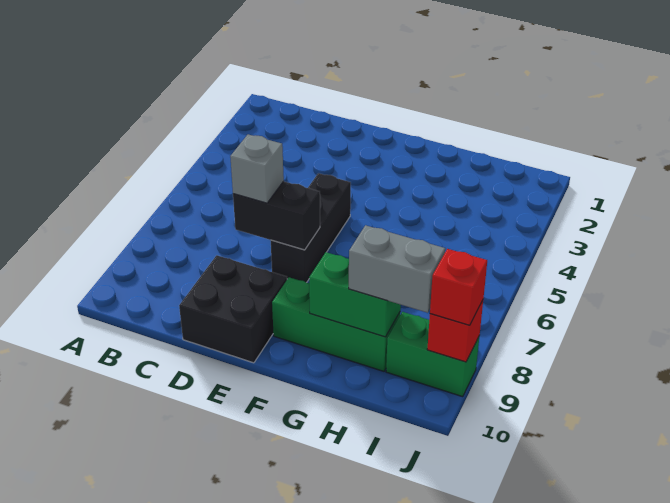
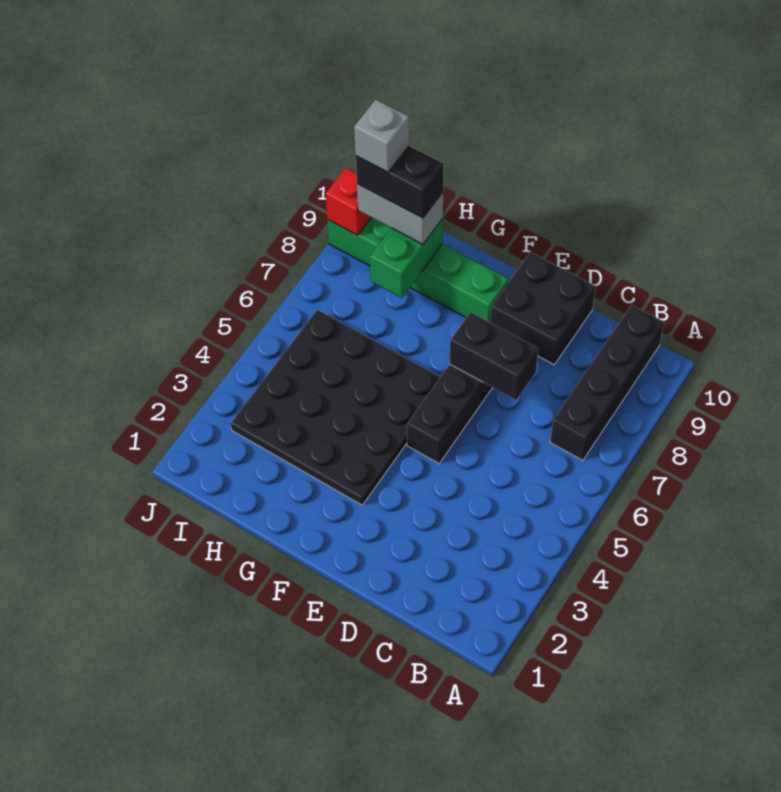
none -> black 1x4 brick [550,305,664,460]
grey 1x1 brick [230,134,284,203] -> grey 1x1 brick moved to [354,100,409,172]
none -> black 4x4 plate [231,310,440,505]
green 1x2 brick [309,252,401,337] -> green 1x2 brick turned to [370,219,443,298]
none -> black 1x2 brick [356,146,444,218]
red 1x1 brick [430,249,487,325] -> none

